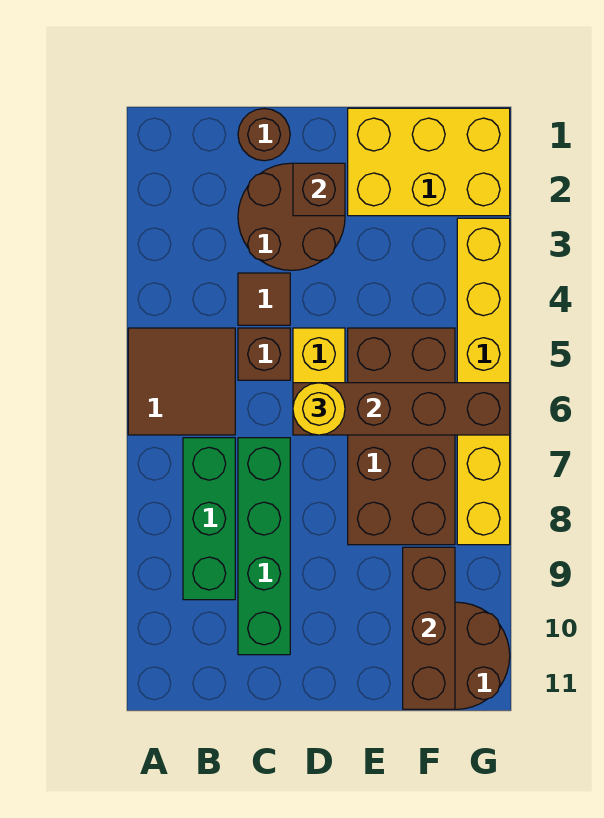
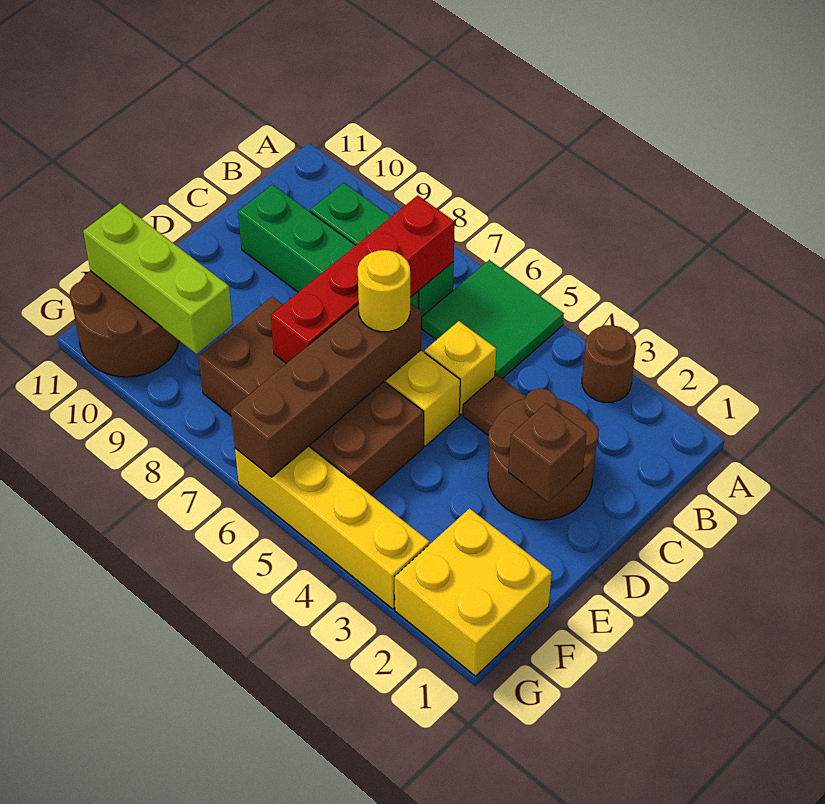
brown 2x2 tile [128,328,235,435] -> green 2x2 tile [422,260,564,378]
none -> red 1x4 brick [271,195,455,364]
brown 1x1 round brick [238,109,290,161] -> brown 1x1 round brick moved to [582,325,636,402]
brown 1x1 brick [238,328,290,380] -> yellow 1x1 brick [425,321,496,415]
yellow 2x3 brick [348,108,510,216] -> yellow 2x2 brick [395,509,552,676]
brown 1x3 brick [403,547,455,709] -> lime 1x3 brick [83,203,233,354]
yellow 1x6 brick [457,218,510,545] -> yellow 1x4 brick [235,446,429,609]

